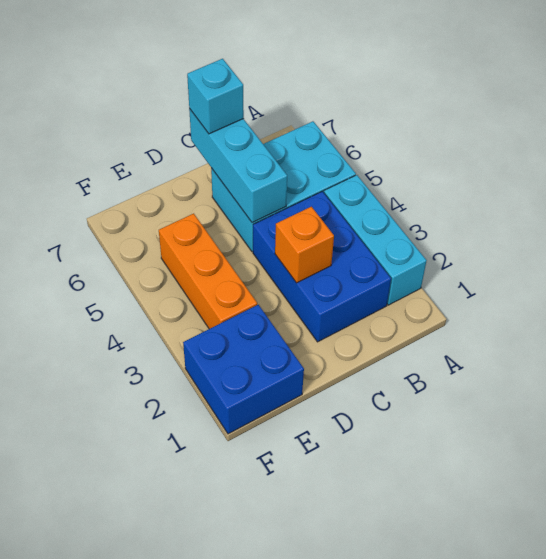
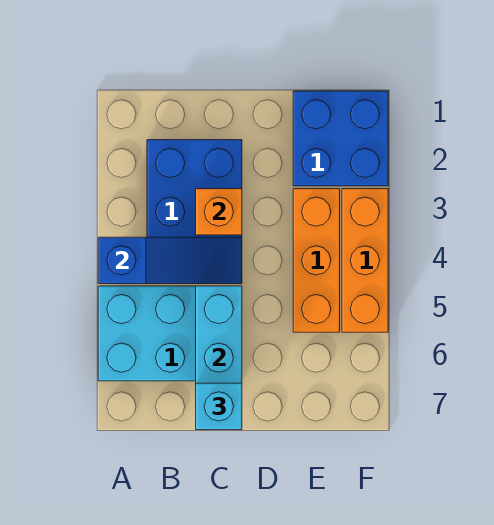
cyan 1x3 brick [324,175,427,305] -> none
none -> blue 1x3 slope [98,237,242,284]
none -> orange 1x3 brick [342,189,388,332]

